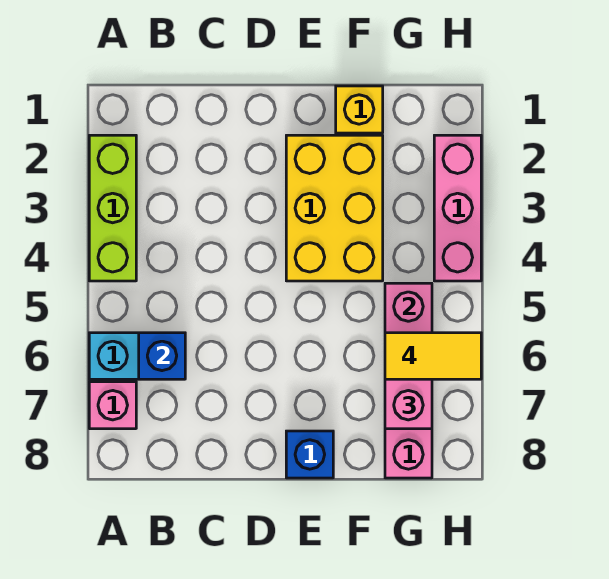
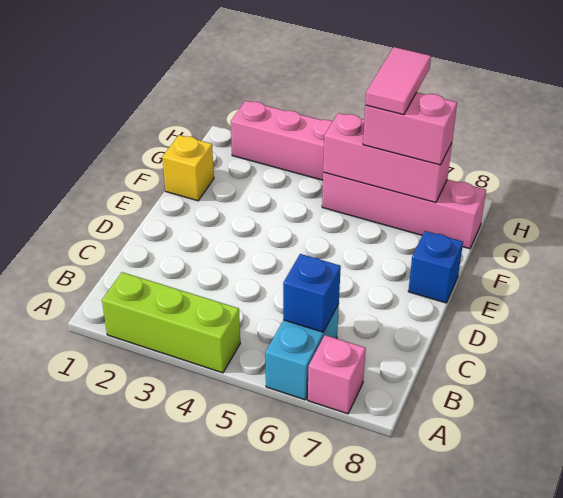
yellow 2x3 brick [286,135,383,281] -> none
yellow 1x2 tile [385,333,481,379] -> pink 1x2 tile [365,47,431,115]

